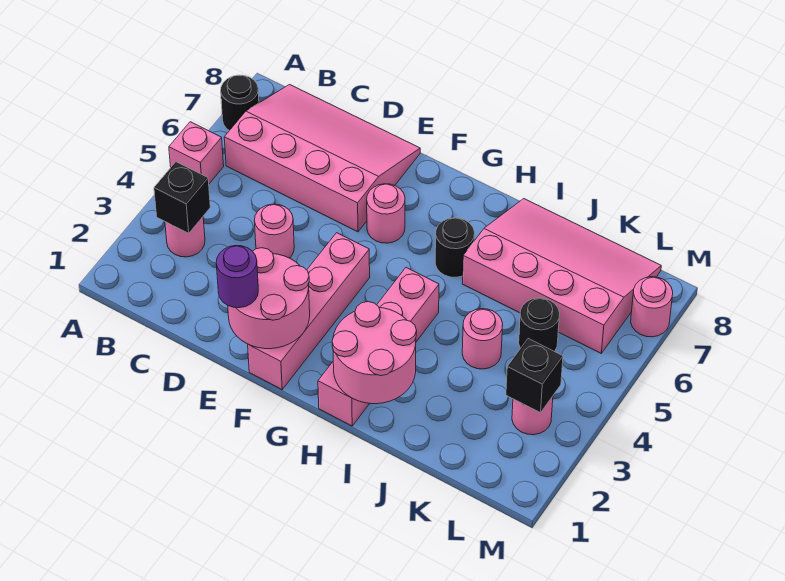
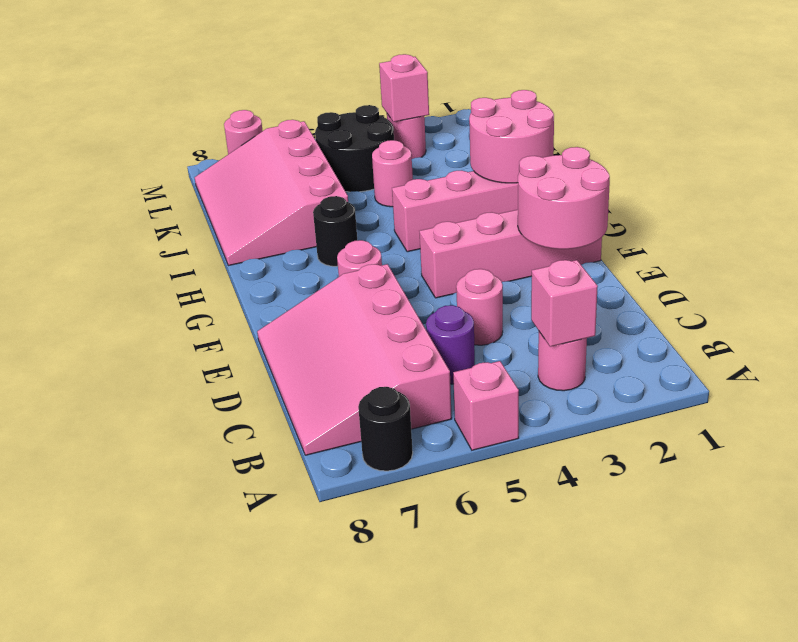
black 1x1 brick [154,162,210,233] -> pink 1x1 brick [531,260,598,347]
purple 1x1 round brick [216,245,258,308] -> purple 1x1 round brick moved to [426,305,475,384]
black 1x1 round brick [519,298,560,351] -> black 2x2 round brick [315,105,394,192]
black 1x1 brick [506,339,563,413] -> pink 1x1 brick [379,54,429,122]

